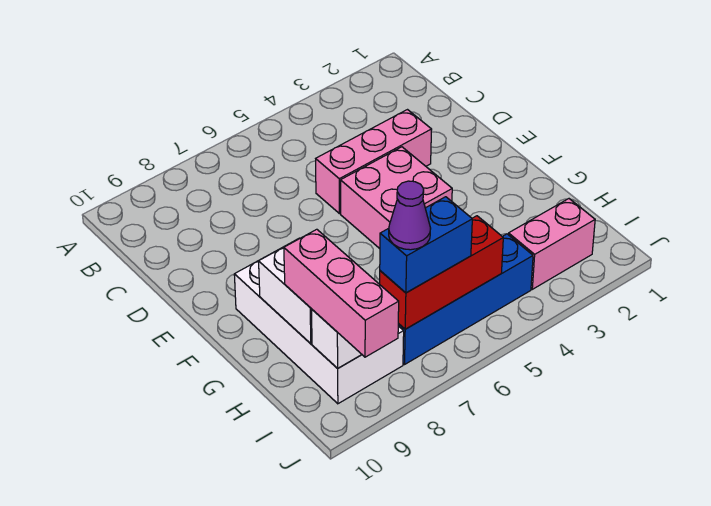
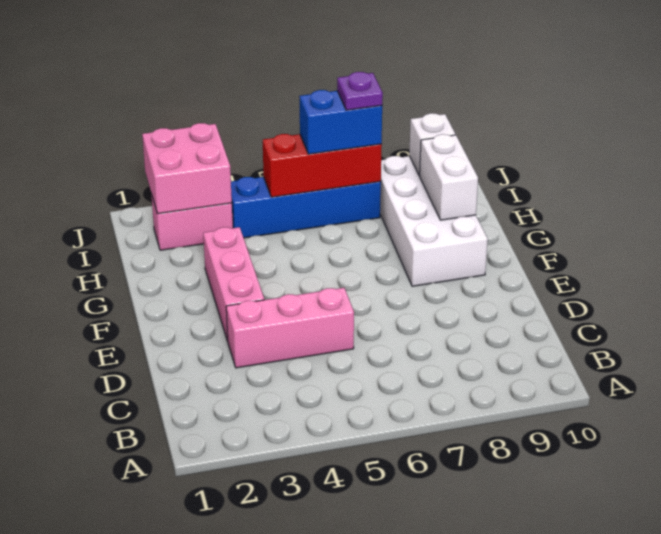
pink 2x2 brick [341,147,452,249] -> pink 2x2 brick moved to [142,123,232,214]
pink 1x3 brick [284,229,399,357] -> pink 1x3 brick moved to [203,227,264,341]
purple 1x1 cone [389,181,431,250] -> purple 1x1 plate [337,72,383,110]

